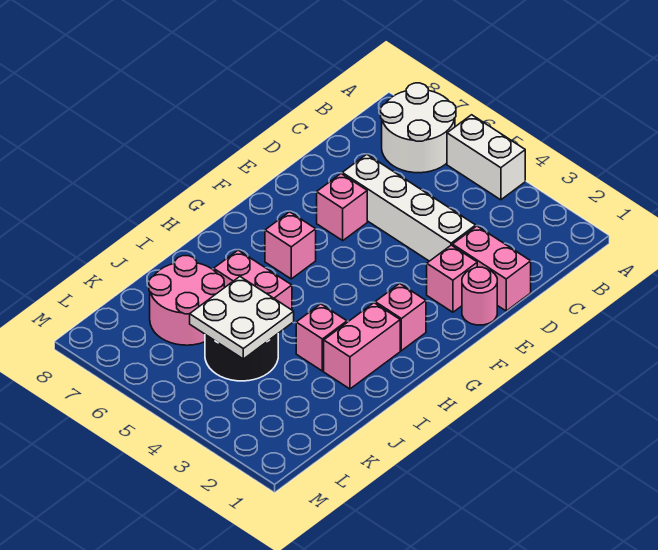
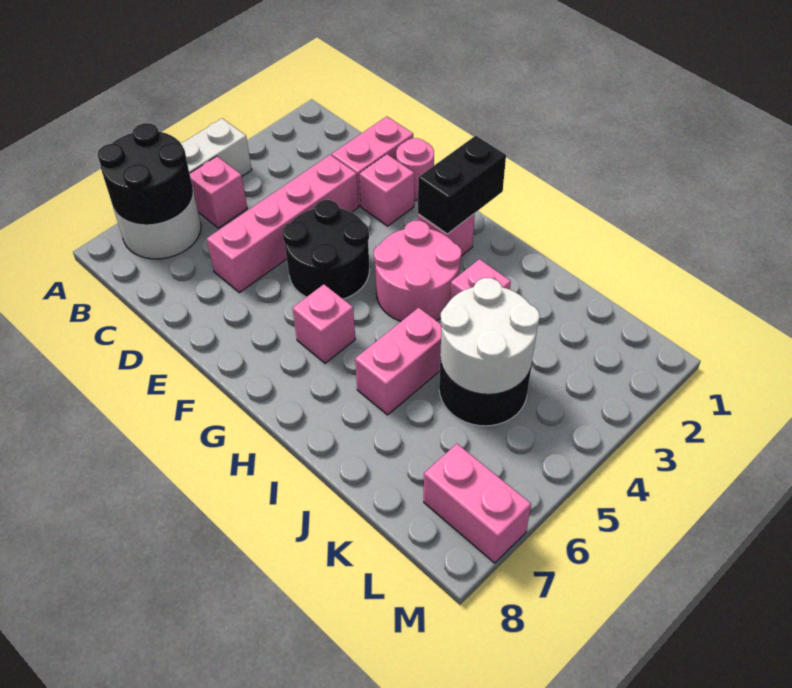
none -> black 2x2 round brick [97,123,193,225]
white 1x4 brick [342,154,476,261] -> pink 1x4 brick [207,155,358,293]
none -> black 2x2 round brick [282,200,370,299]
pink 1x1 brick [317,174,367,240] -> pink 1x1 brick moved to [190,156,247,228]
none -> black 1x2 brick [418,136,506,234]
pink 1x2 brick [324,303,400,389] -> pink 1x2 brick moved to [424,444,531,563]
white 2x2 plate [190,277,294,359] -> white 2x2 round brick [440,278,540,394]
pink 2x2 round brick [149,256,224,345] -> pink 2x2 round brick moved to [374,221,462,321]

